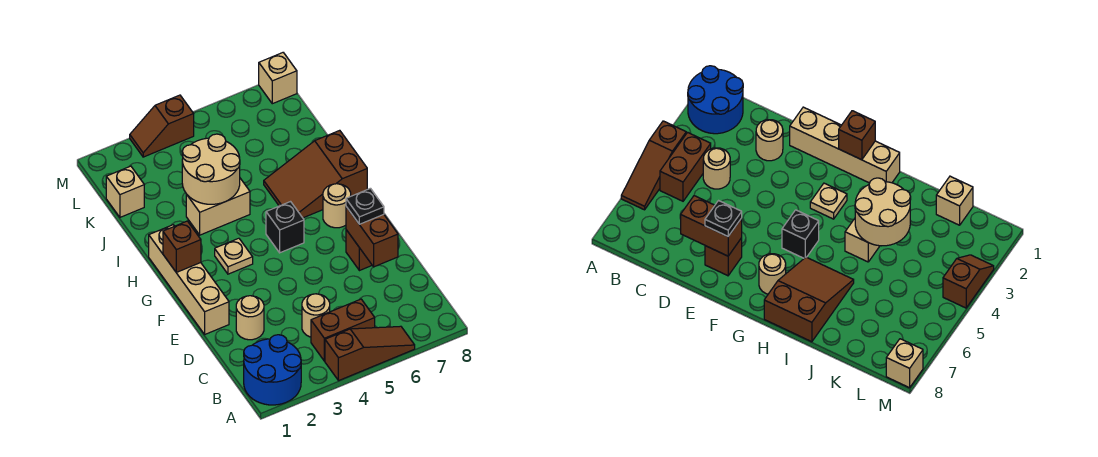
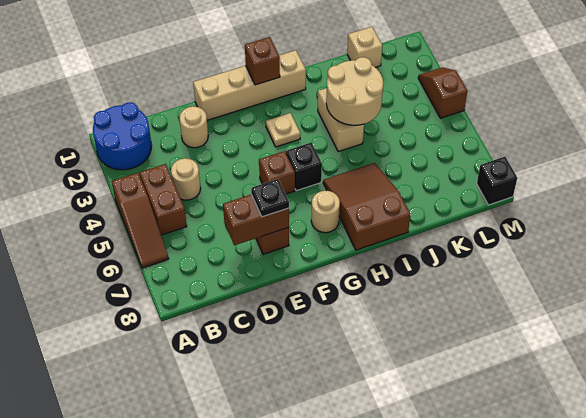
none -> brown 1x1 brick [259,151,295,194]
tan 1x1 brick [259,53,297,104] -> black 1x1 brick [477,157,517,205]

